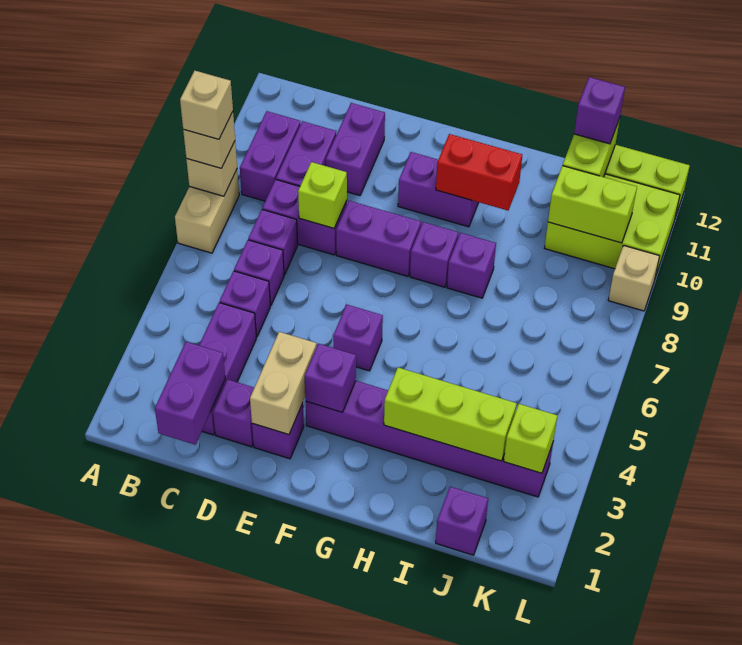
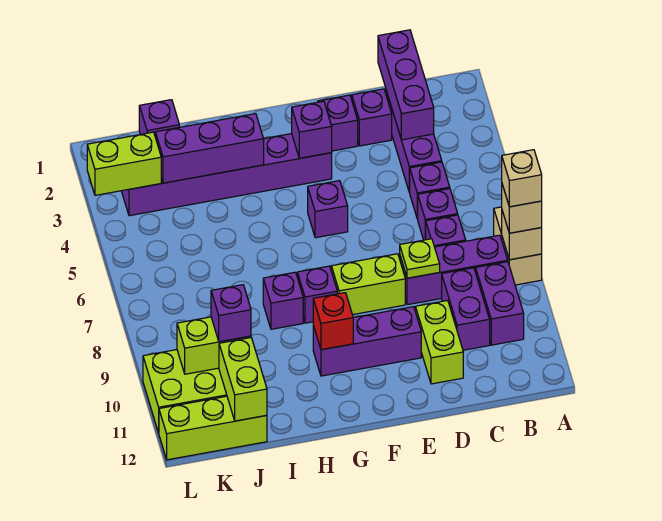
purple 1x2 brick [155,342,225,445] -> purple 1x3 brick [378,30,434,140]
purple 1x2 brick [262,180,347,255] -> purple 1x3 brick [400,235,508,305]
lime 1x1 brick [298,162,347,228] -> lime 1x1 plate [400,239,440,278]
purple 1x2 brick [326,103,385,196] -> lime 1x2 brick [415,300,463,384]
tan 1x2 brick [250,332,316,435] -> none
purple 1x2 brick [336,201,421,276] -> lime 1x2 brick [331,254,405,315]
purple 1x2 brick [398,152,479,227] -> purple 1x3 brick [313,307,421,376]
red 1x2 brick [436,134,522,210] -> red 1x1 brick [313,293,353,350]
lime 1x3 brick [384,367,517,461] -> purple 1x3 brick [155,114,264,183]
purple 1x1 brick [574,77,625,144] -> purple 1x1 brick moved to [211,285,251,342]
lime 1x1 brick [504,404,558,473] -> lime 1x2 brick [87,132,161,195]
tan 1x1 brick [608,245,660,311] -> none

